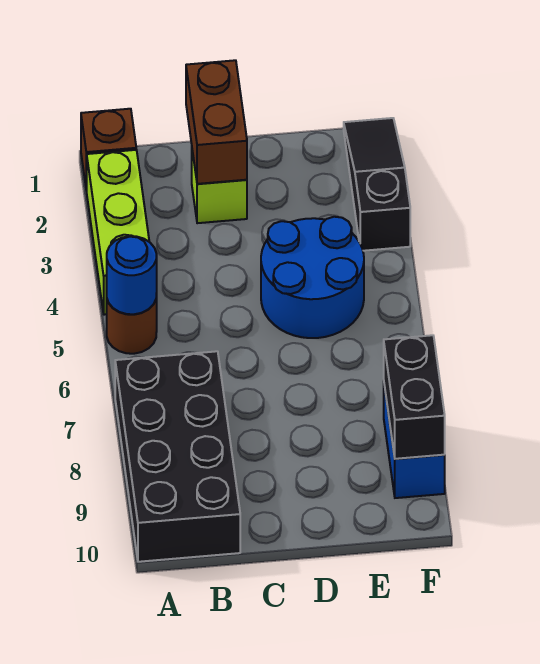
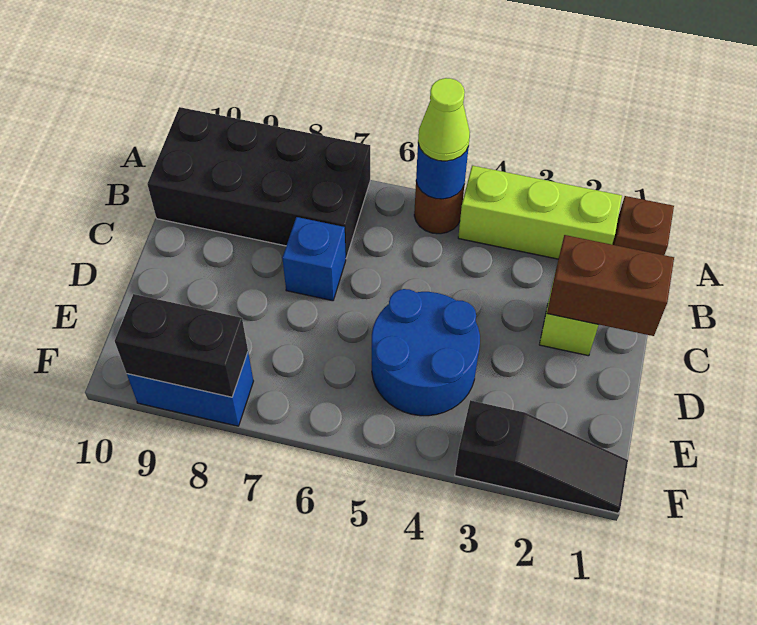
none -> lime 1x1 cone [418,78,470,161]
none -> blue 1x1 brick [282,217,346,301]

